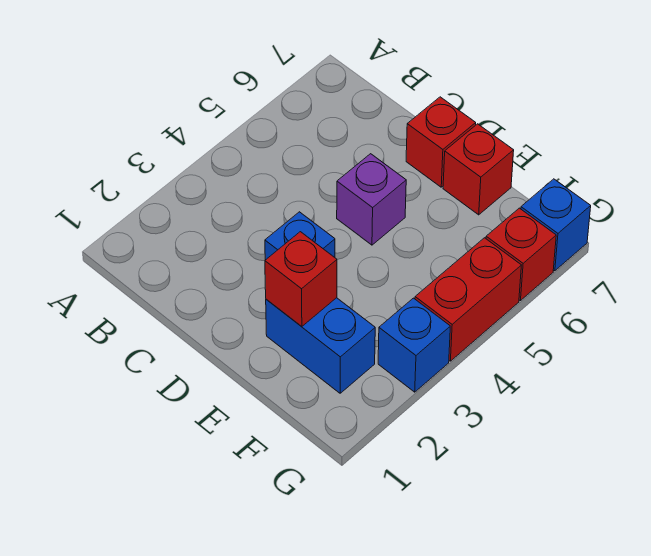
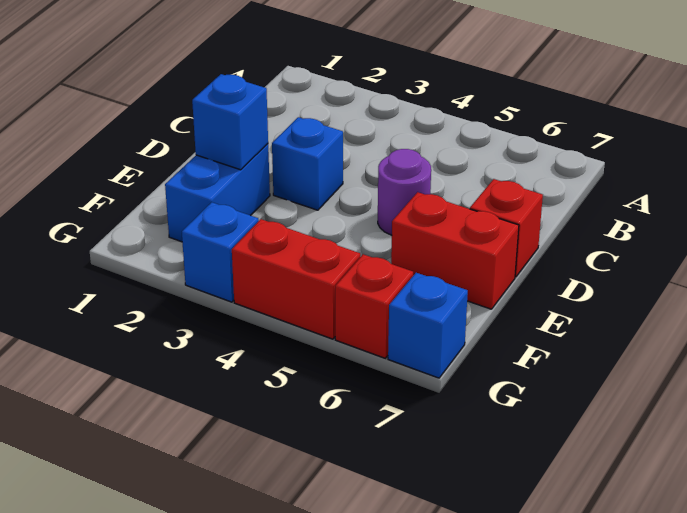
purple 1x1 brick [337,154,406,245] -> purple 1x1 round brick [378,149,431,235]
red 1x1 brick [265,232,337,326] -> blue 1x1 brick [192,74,268,170]
red 1x1 brick [443,124,514,215] -> red 1x2 brick [391,192,519,309]

